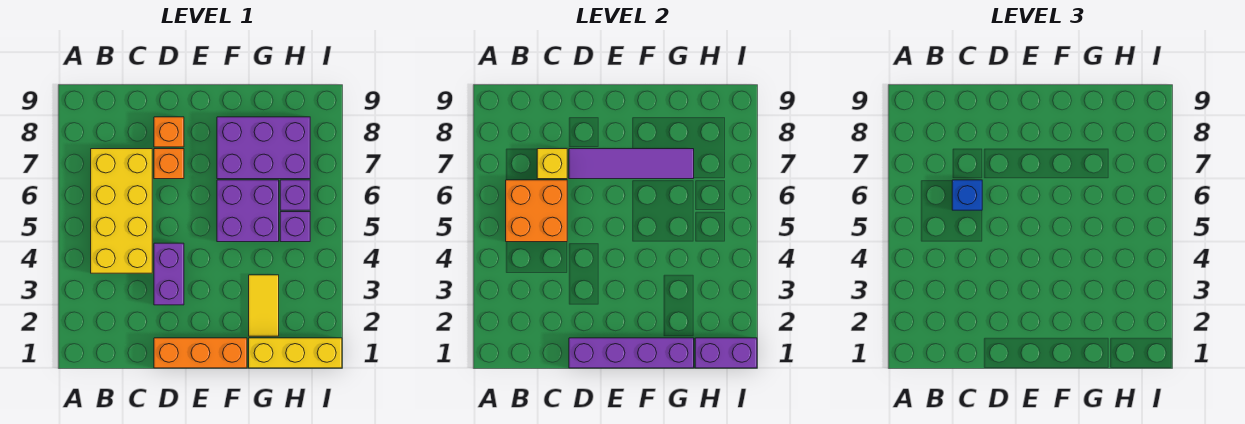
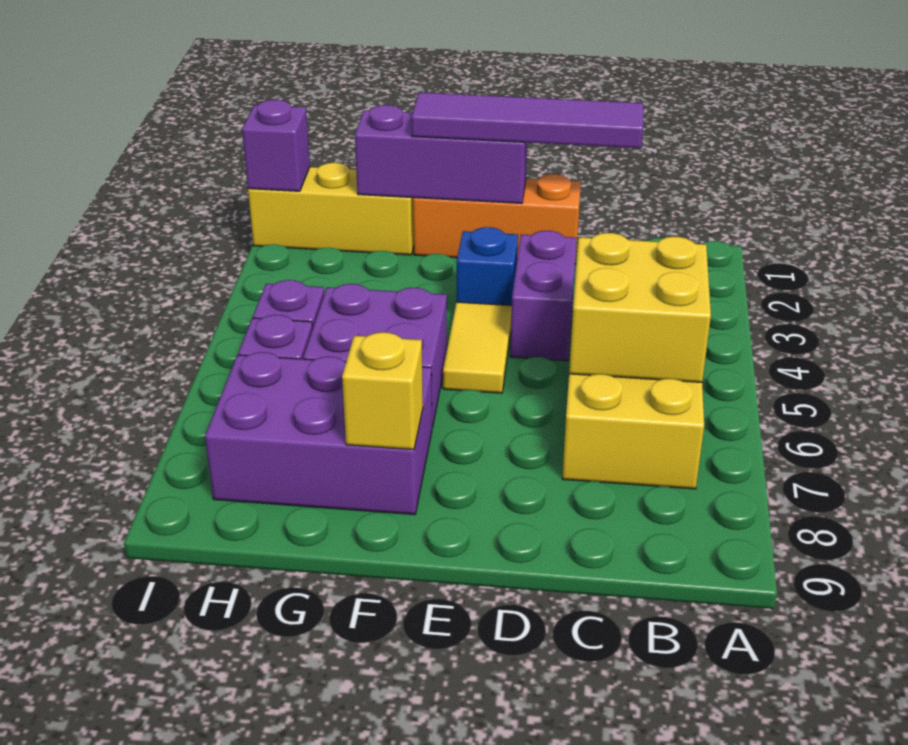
orange 2x2 brick [506,180,567,242] -> yellow 2x2 brick [569,233,711,382]
blue 1x1 brick [952,180,982,210] -> blue 1x1 brick moved to [457,227,518,305]
yellow 1x1 brick [537,149,567,179] -> yellow 1x1 brick moved to [342,332,423,450]
purple 1x4 brick [569,338,694,368] -> purple 1x3 brick [355,105,527,203]
orange 1x1 brick [154,149,184,179] -> none
purple 1x4 tile [569,149,694,179] -> purple 1x4 tile moved to [411,92,643,148]
orange 1x1 brick [154,117,184,147] -> none
yellow 1x2 tile [249,275,279,336] -> yellow 1x2 tile moved to [443,302,512,393]
purple 1x2 brick [695,338,757,368] -> purple 1x1 brick [242,100,310,191]

